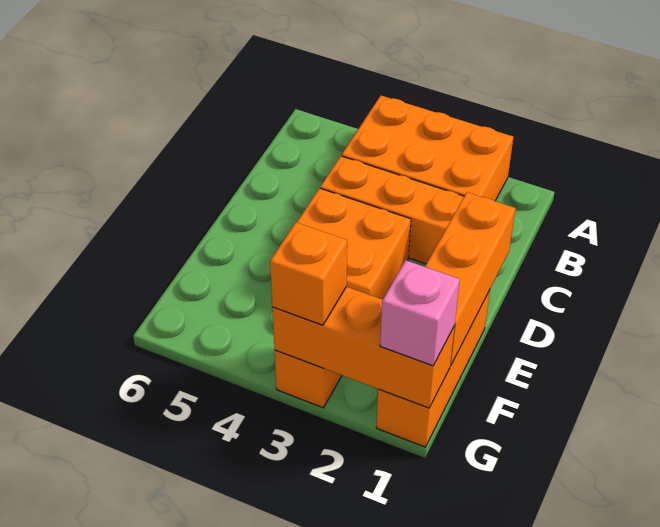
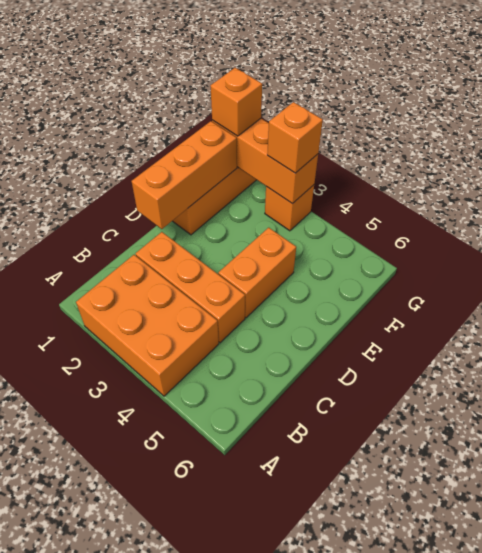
orange 2x2 brick [297,188,411,300] -> orange 1x2 brick [218,228,296,318]
pink 1x1 brick [380,260,460,366] -> orange 1x1 brick [211,68,262,136]

